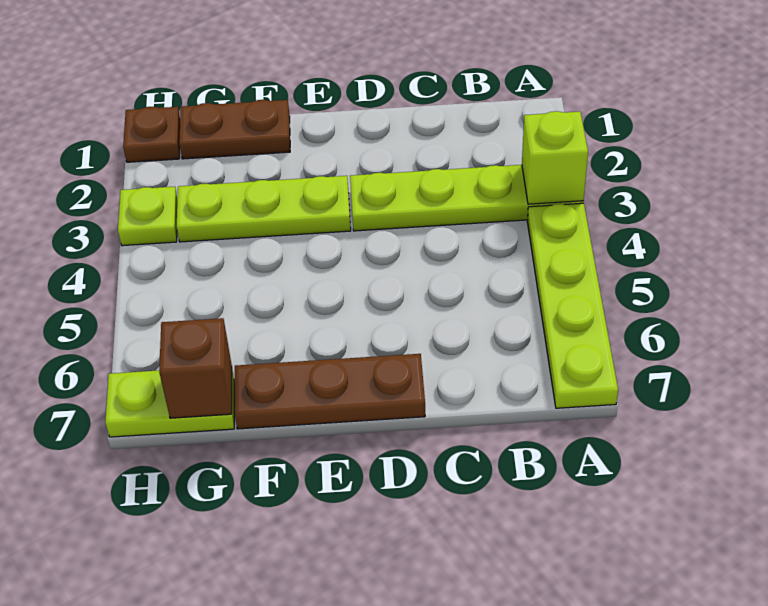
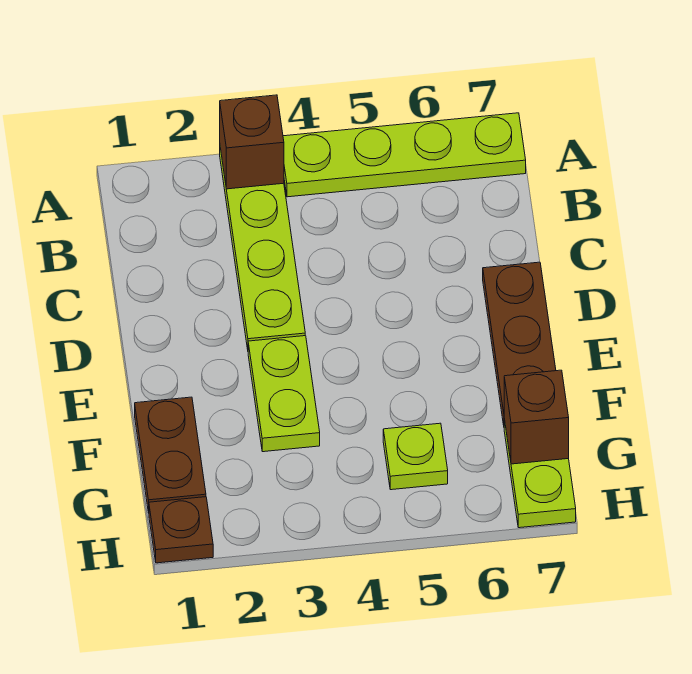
lime 1x1 brick [522,111,588,204] -> brown 1x1 brick [220,95,284,189]
lime 1x3 plate [177,176,351,242] -> lime 1x2 plate [248,336,320,452]
lime 1x1 plate [118,187,177,246] -> lime 1x1 plate moved to [383,423,448,490]

